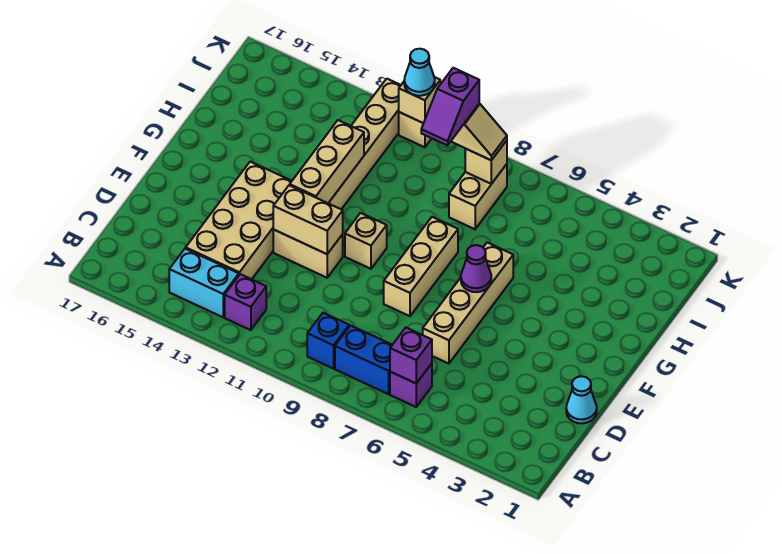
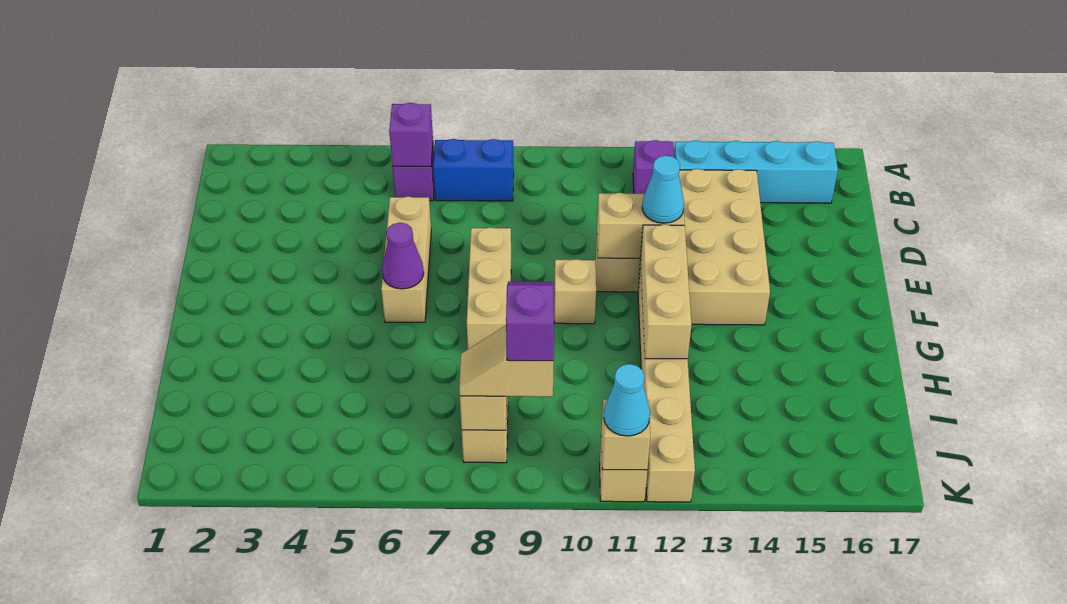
blue 1x1 brick [307,313,349,369] -> none
cyan 1x2 brick [169,248,239,317] -> cyan 1x4 brick [674,140,838,203]
cyan 1x1 cone [566,376,597,423] -> cyan 1x1 cone moved to [642,156,684,223]
tan 1x4 brick [423,243,513,364] -> tan 1x3 brick [381,196,431,322]

